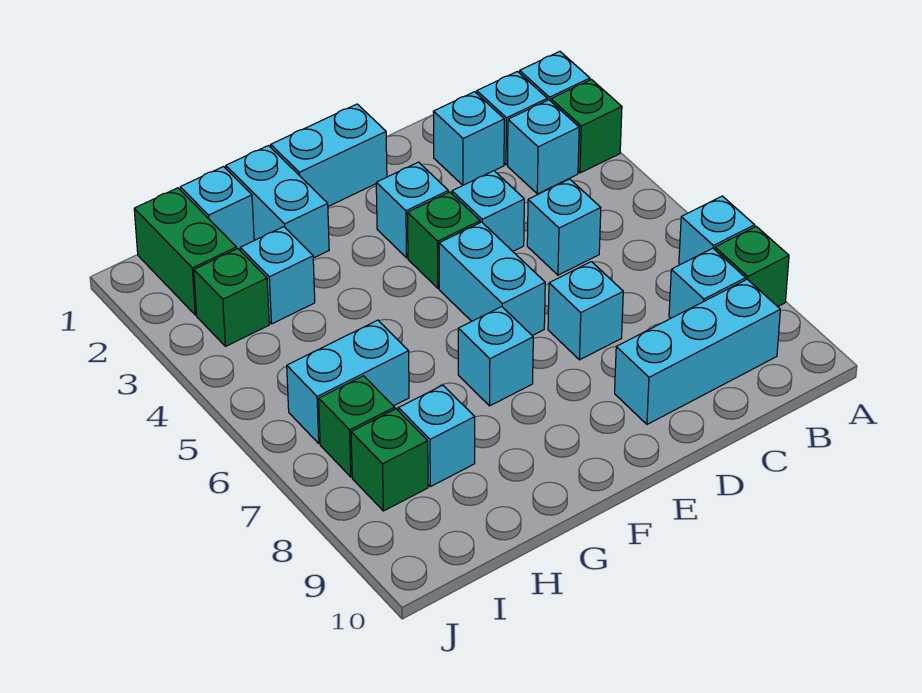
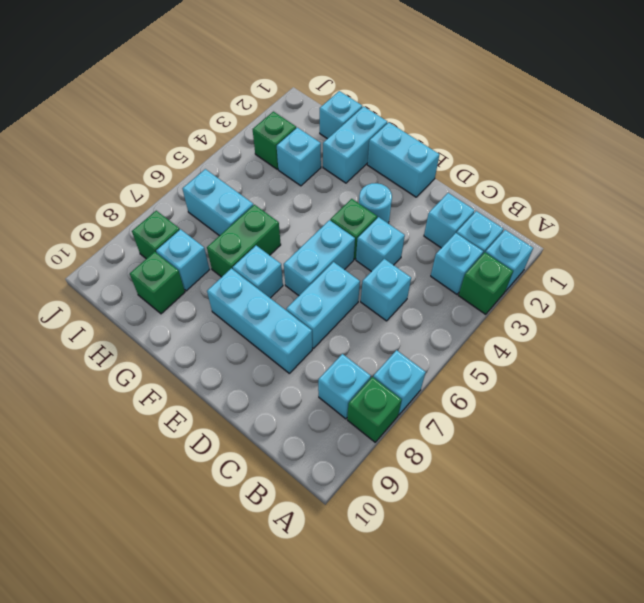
cyan 1x3 brick [615,279,780,424] -> cyan 1x3 brick moved to [207,268,312,373]
cyan 1x1 brick [548,262,623,360] -> cyan 1x2 brick [286,262,360,348]
cyan 1x1 brick [376,162,448,258] -> cyan 1x1 round brick [359,183,392,223]
green 1x2 brick [134,188,237,315] -> green 1x2 brick moved to [207,205,281,277]
green 1x1 brick [319,376,395,477] -> green 1x1 brick moved to [130,252,185,314]

